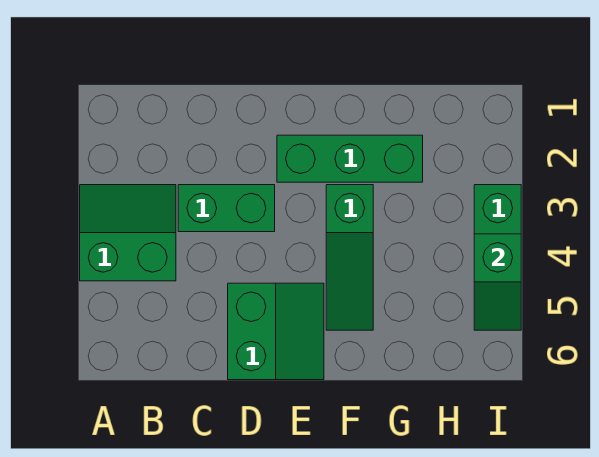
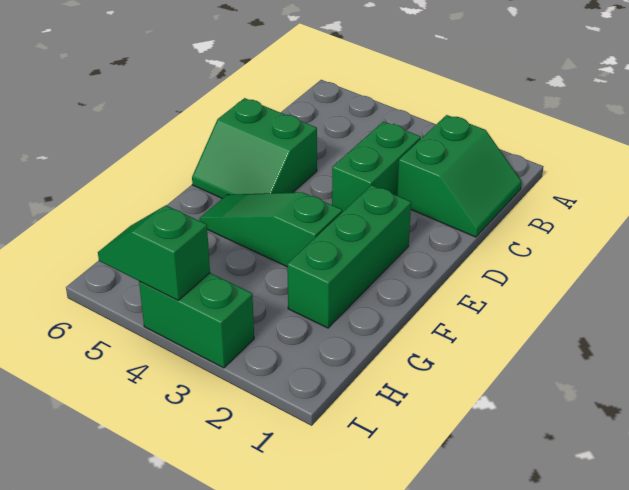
green 2x2 slope [80,185,176,281] -> green 2x2 slope moved to [397,115,522,237]

